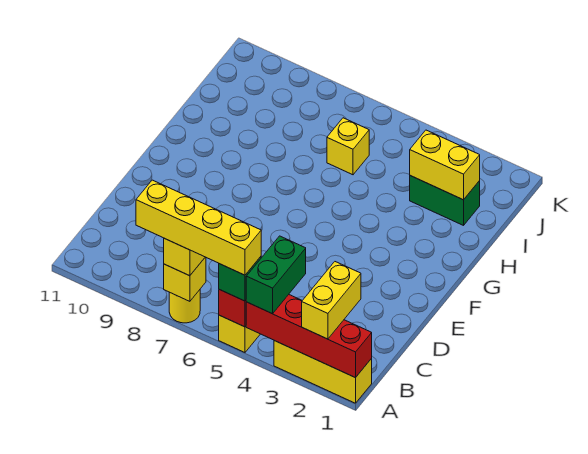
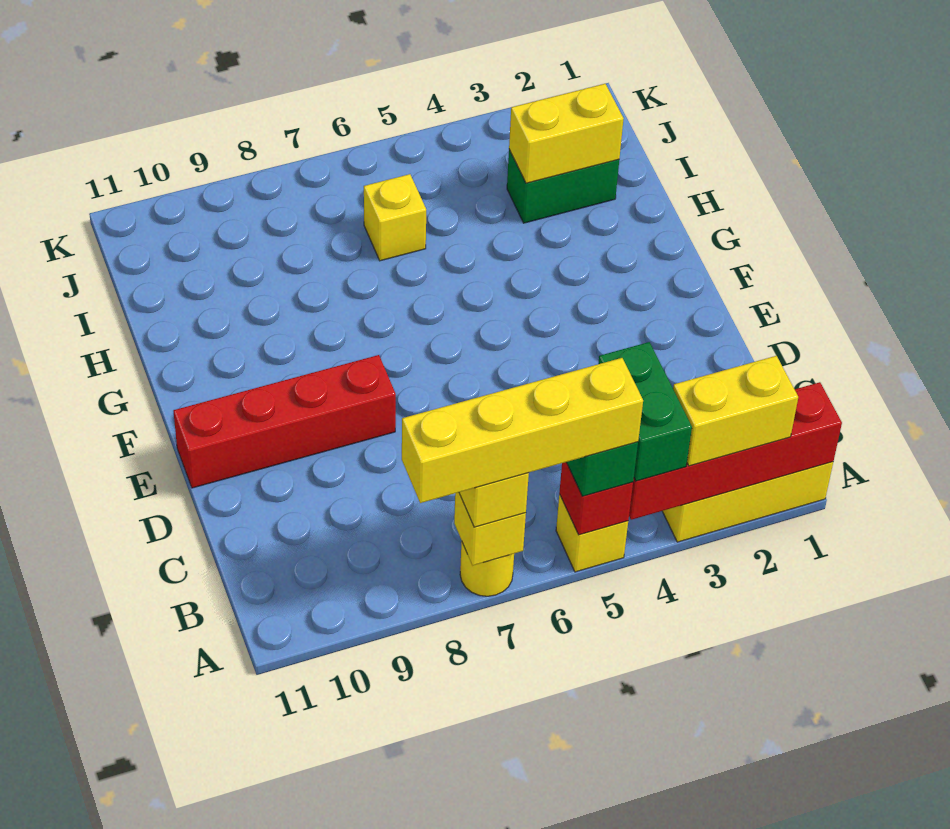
yellow 1x2 brick [302,262,361,339] -> yellow 1x2 brick turned to [673,356,798,466]
none -> red 1x4 brick [173,355,396,488]

